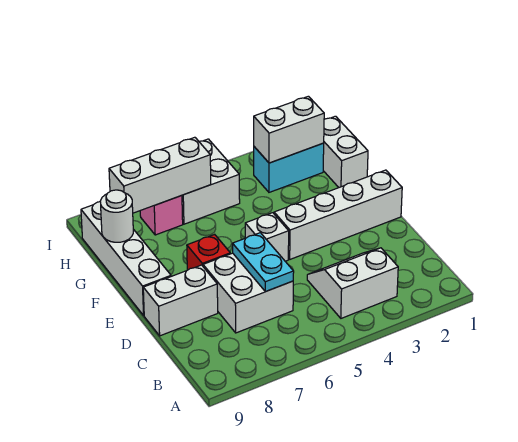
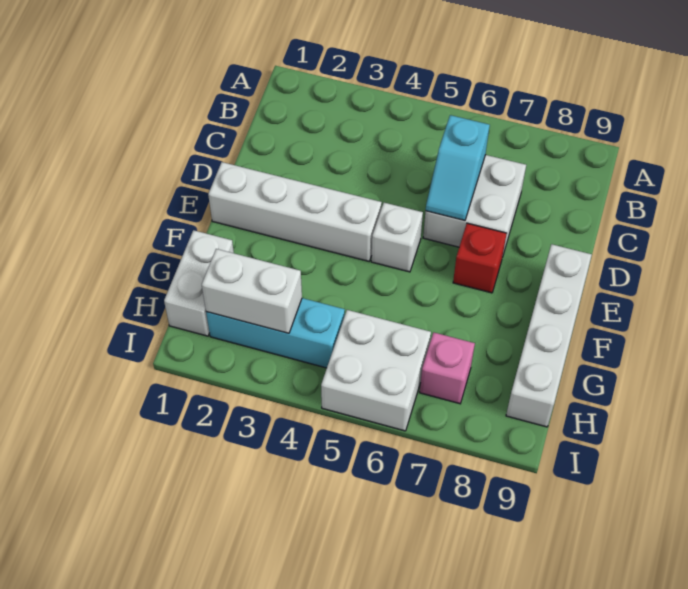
white 2x2 slope [307,248,398,318] -> none
cyan 1x2 plate [232,233,294,292] -> cyan 1x2 slope [426,115,490,221]
white 1x2 brick [143,265,218,336] -> none
white 1x1 round brick [100,190,133,242] -> none
cyan 1x2 brick [254,143,324,192] -> cyan 1x3 brick [206,298,345,368]
white 1x3 brick [109,137,211,213] -> none

